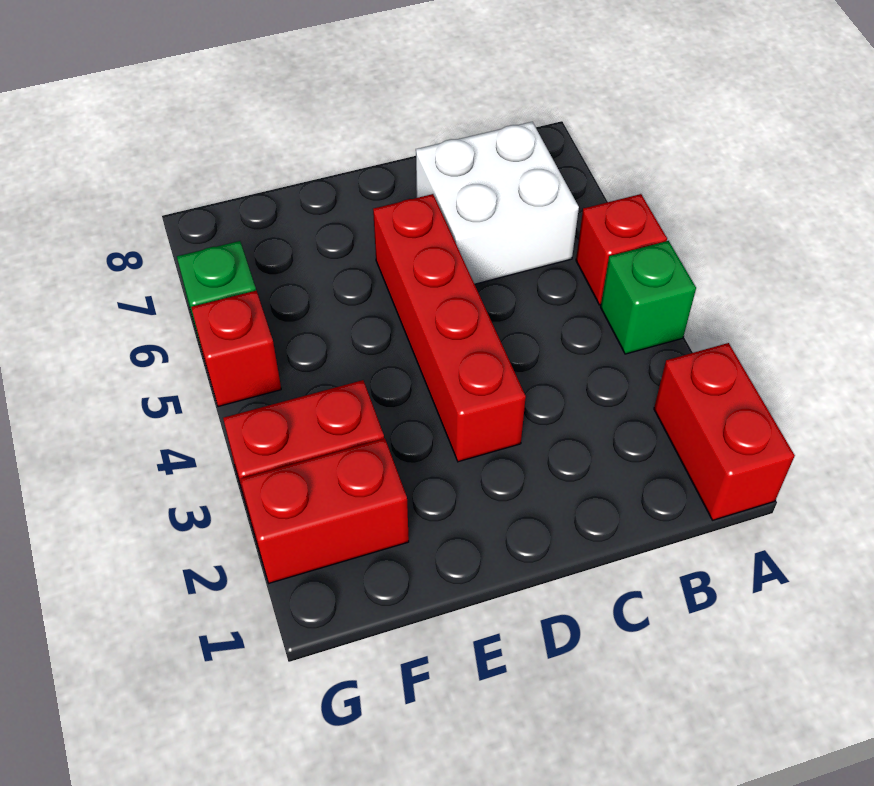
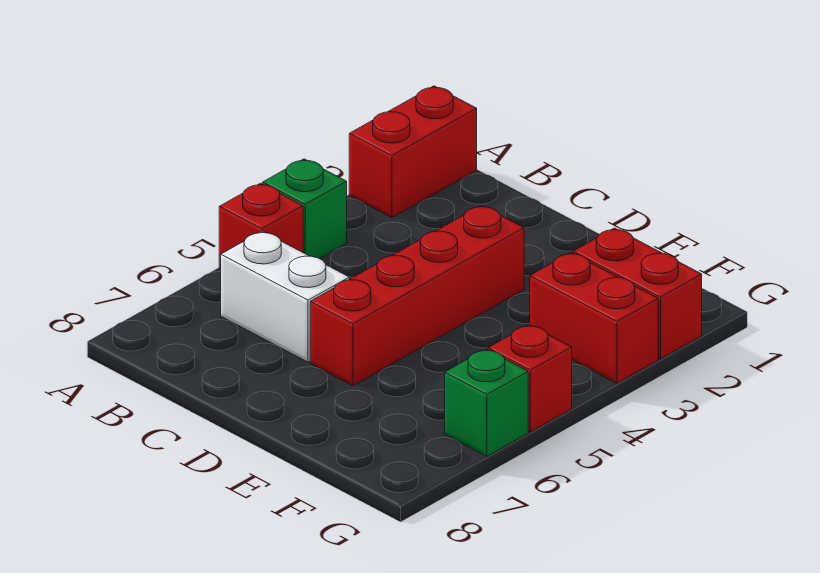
white 2x2 brick [416,122,579,284] -> white 1x2 brick [221,231,349,362]

